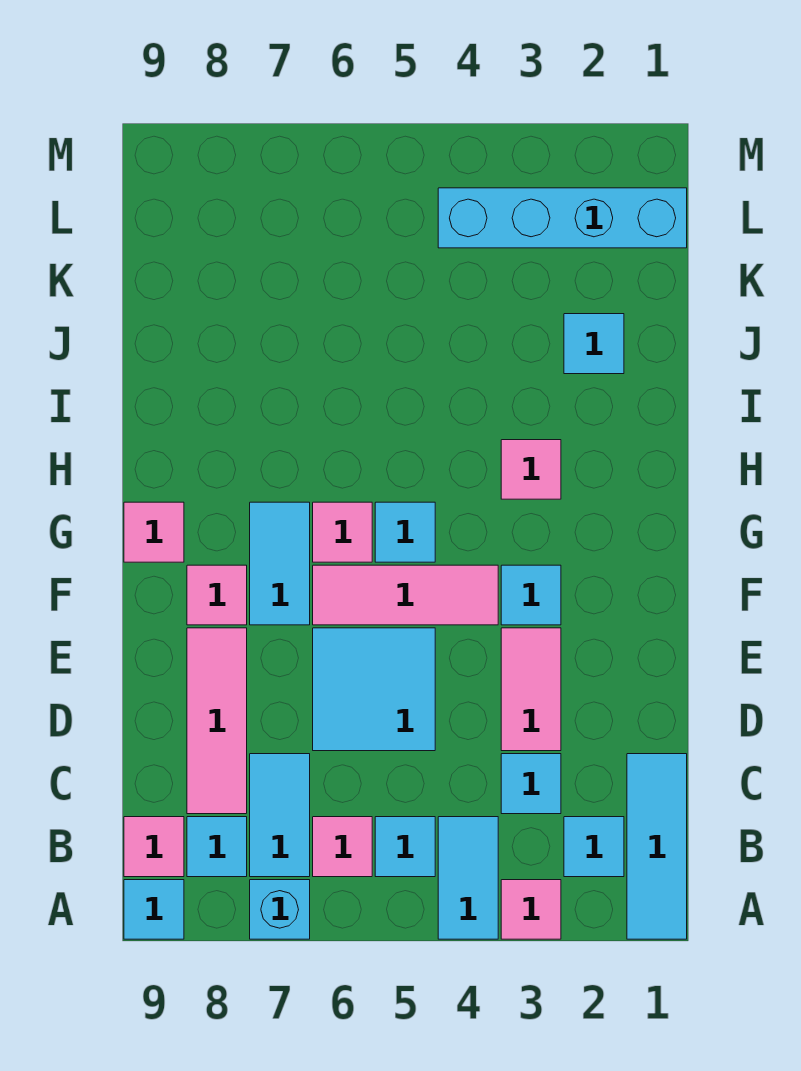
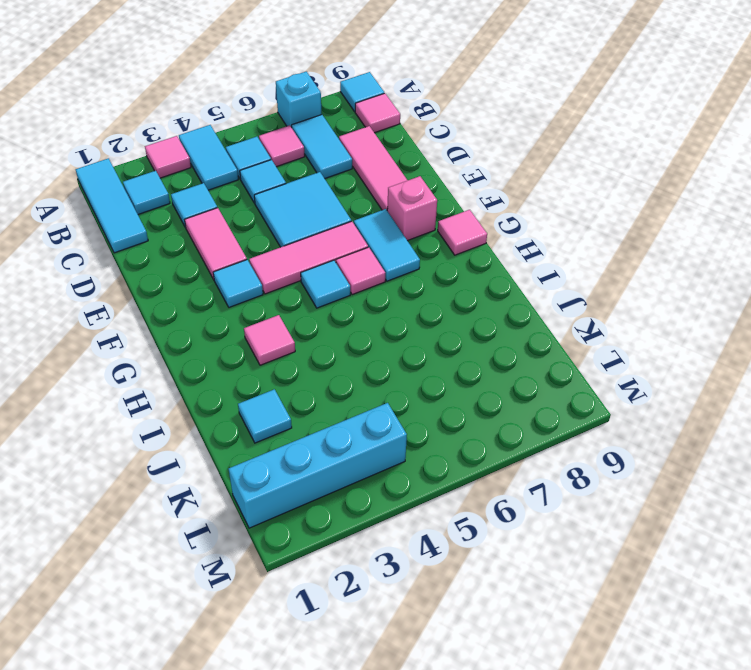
cyan 1x1 tile [187,817,247,877] -> cyan 1x1 tile moved to [240,160,286,203]
pink 1x1 tile [187,565,247,625] -> pink 1x1 brick [387,176,437,241]

